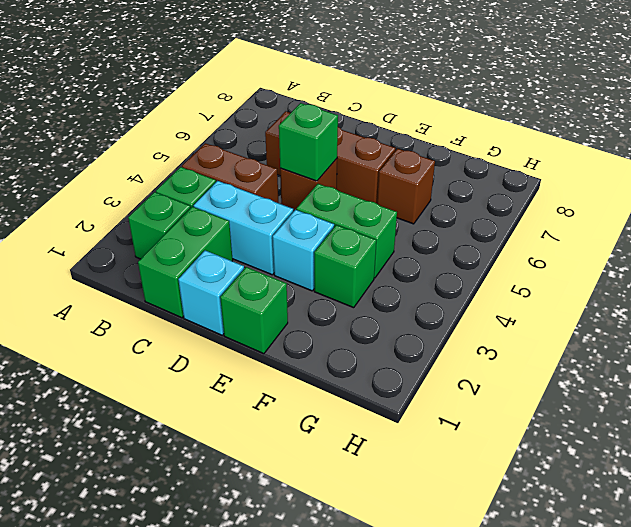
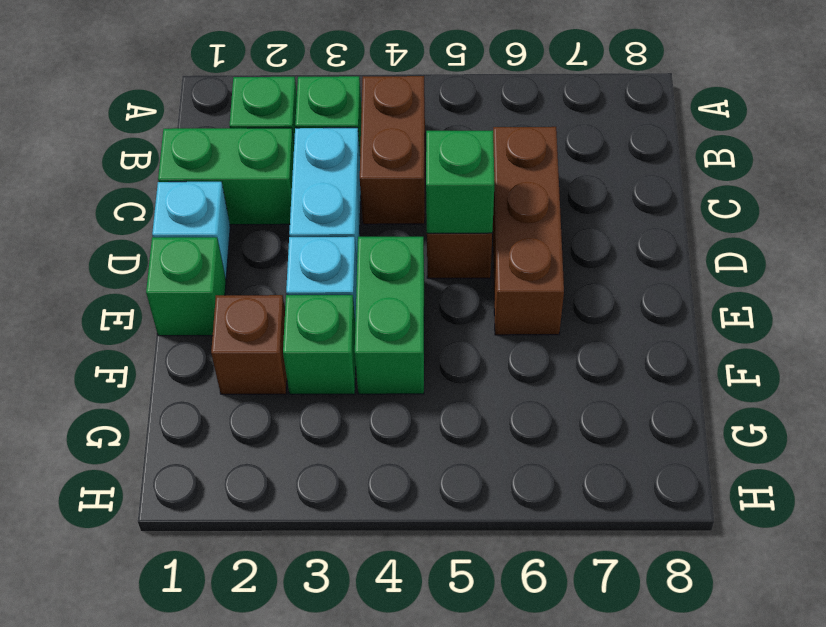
brown 1x1 brick [377,149,435,224] -> brown 1x1 brick moved to [211,295,287,394]

